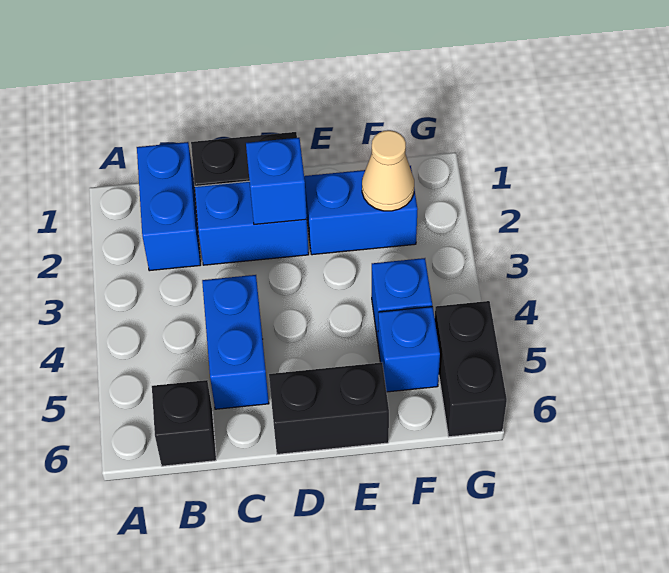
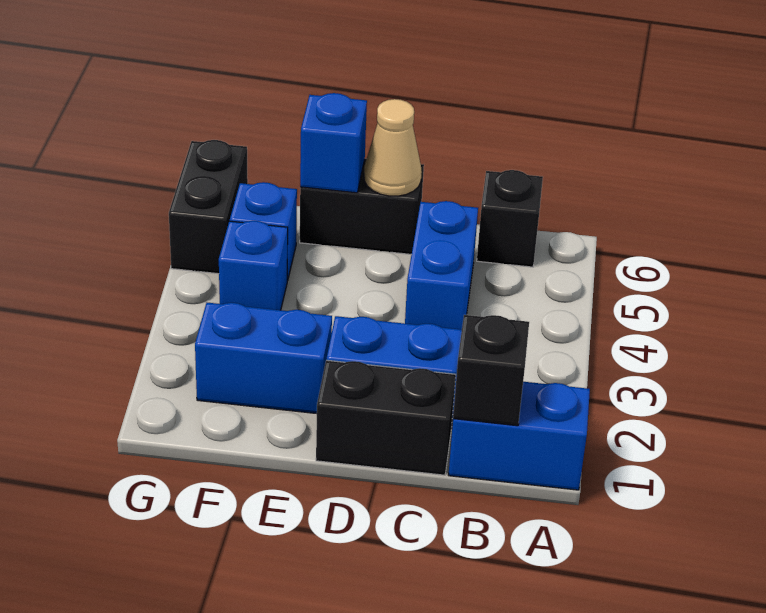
blue 1x2 brick [137,142,201,271] -> blue 1x2 brick turned to [449,382,590,490]
none -> black 1x1 brick [453,315,529,426]
blue 1x1 brick [246,138,307,224] -> blue 1x1 brick moved to [300,93,367,193]
tan 1x1 cone [362,130,414,211] -> tan 1x1 cone moved to [364,99,422,196]

